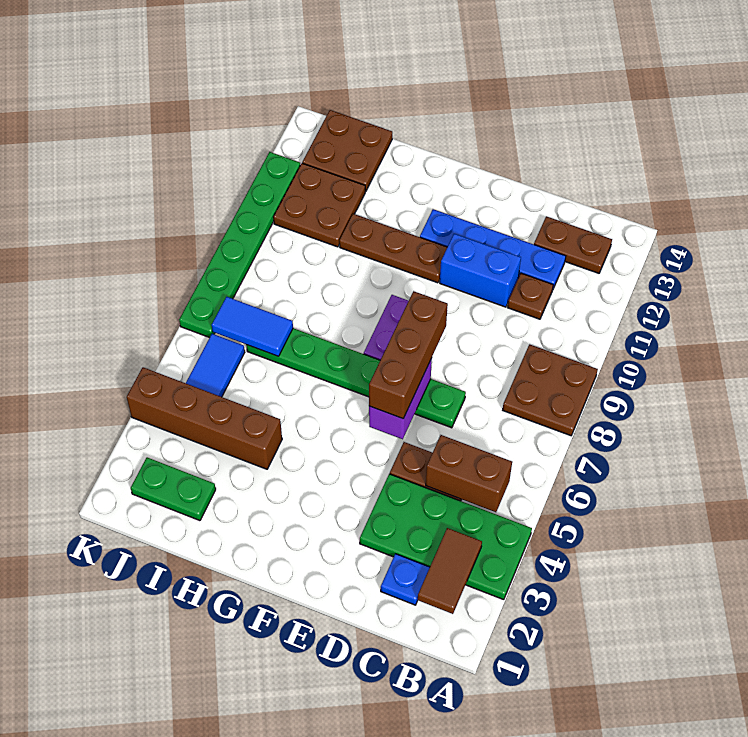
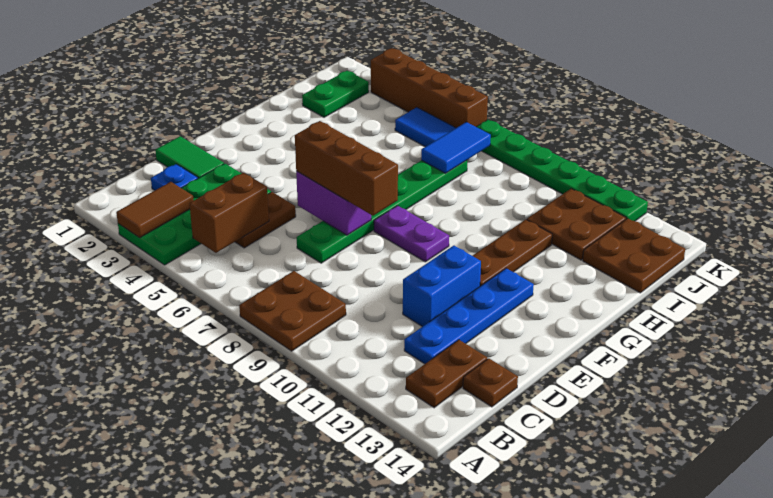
brown 1x2 tile [418,528,482,614] -> brown 1x2 tile turned to [116,182,194,238]
brown 1x1 plate [508,273,553,319] -> brown 1x1 plate moved to [463,358,518,407]
none -> green 1x2 tile [155,136,224,178]
brown 1x4 brick [127,367,282,469] -> brown 1x4 brick turned to [371,48,488,128]

